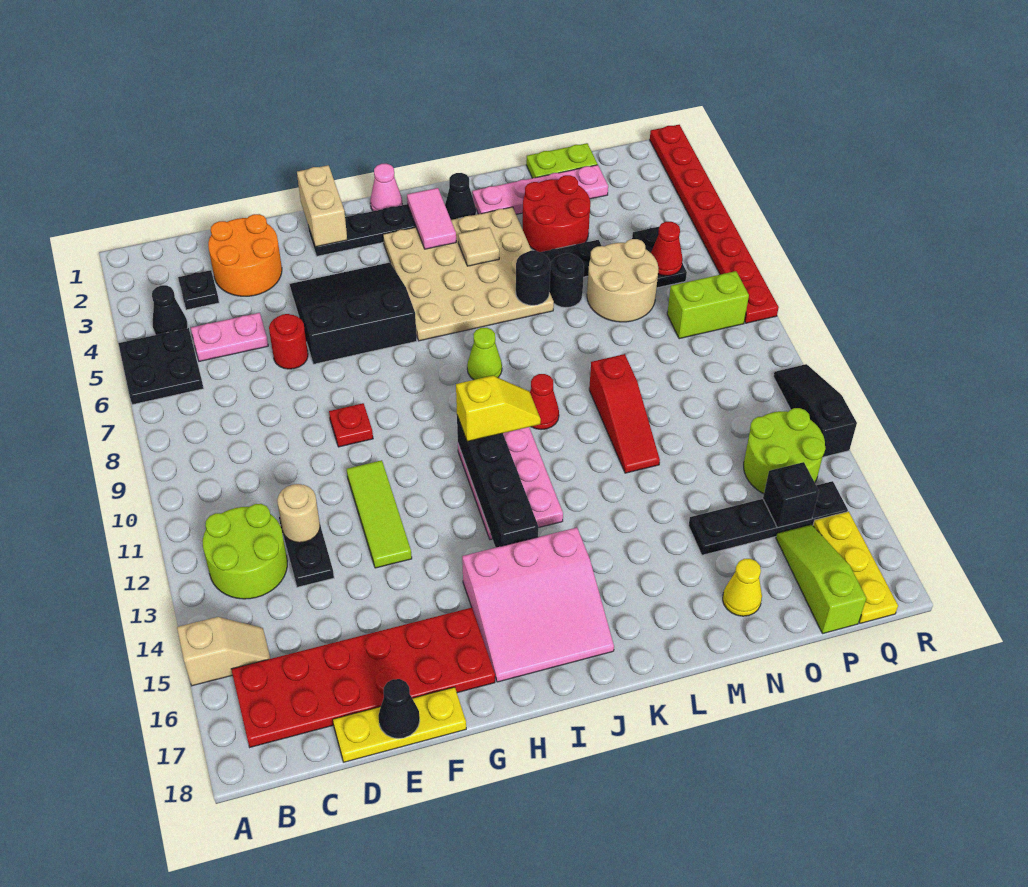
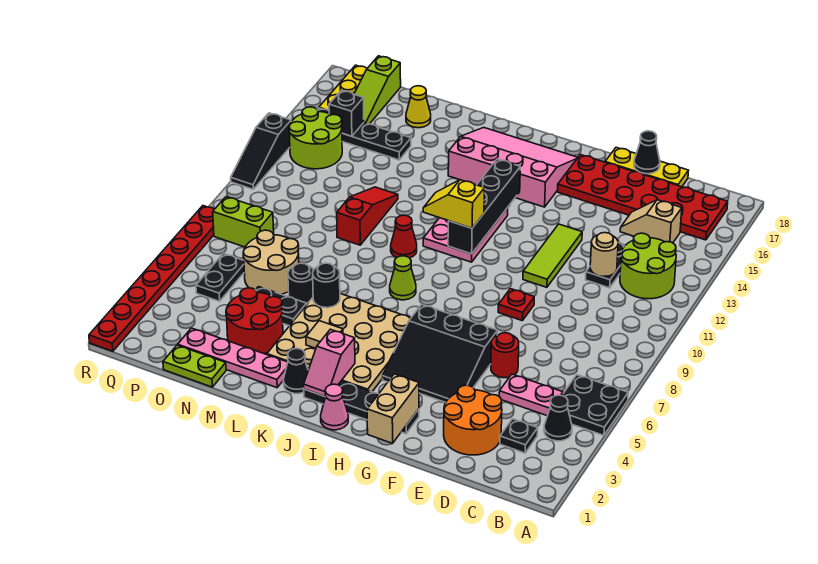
tan 1x2 slope [177,617,270,686] -> tan 1x2 slope moved to [620,200,682,243]
pink 3x3 slope [462,528,614,682] -> pink 3x4 slope [448,128,578,207]
pink 1x2 tile [407,188,456,249] -> pink 1x2 slope [304,329,355,397]
red 1x1 cone [651,222,683,276] -> none

